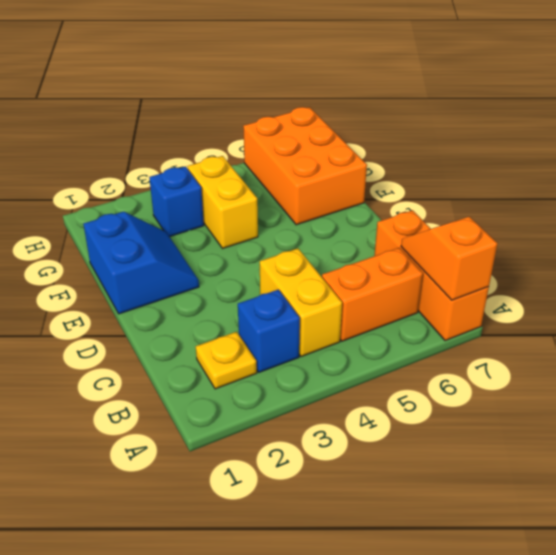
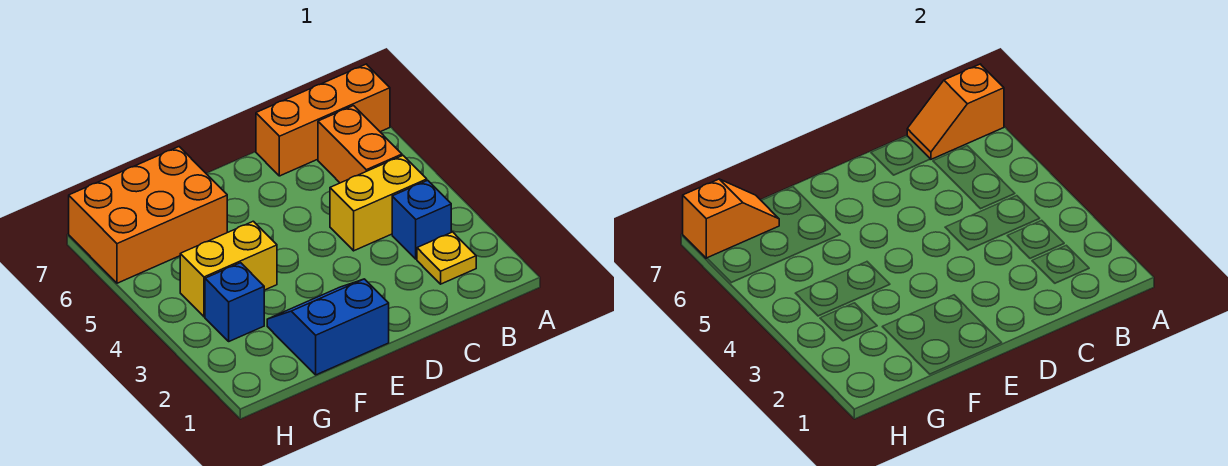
none -> orange 1x2 slope [683,179,779,258]

